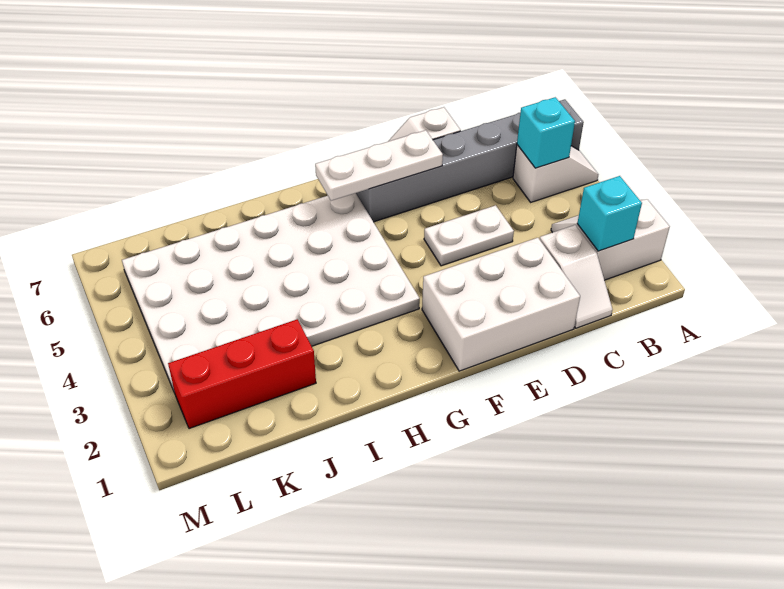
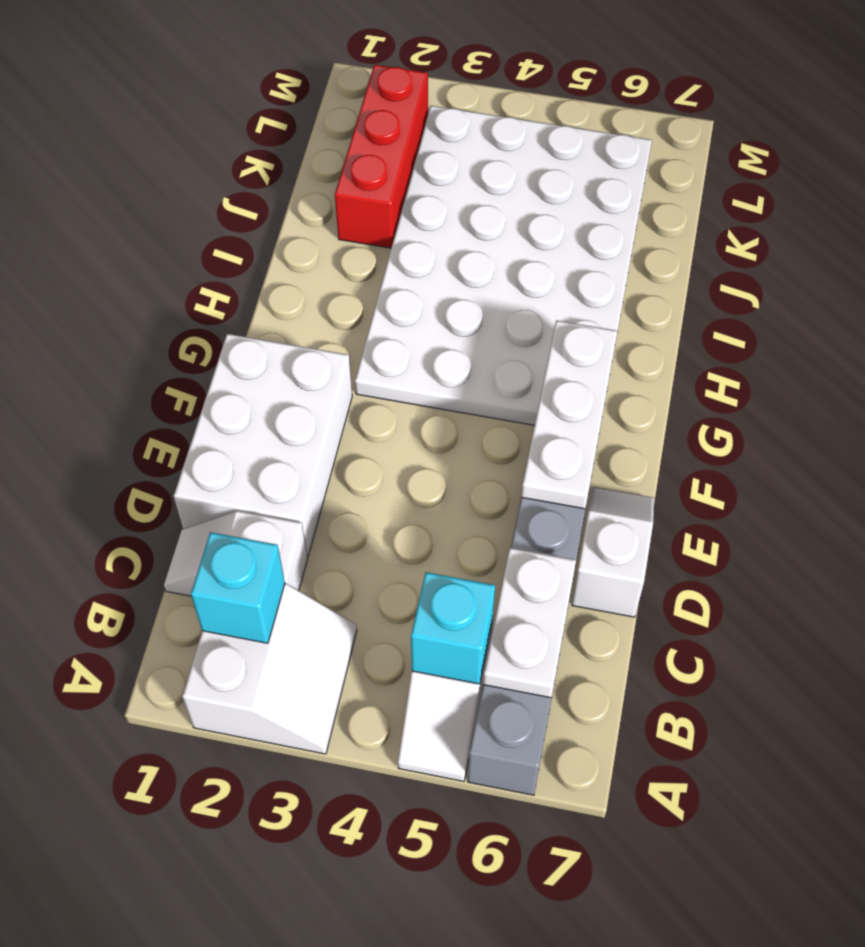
white 1x2 plate [424,205,514,266] -> white 1x2 plate moved to [483,548,576,698]

